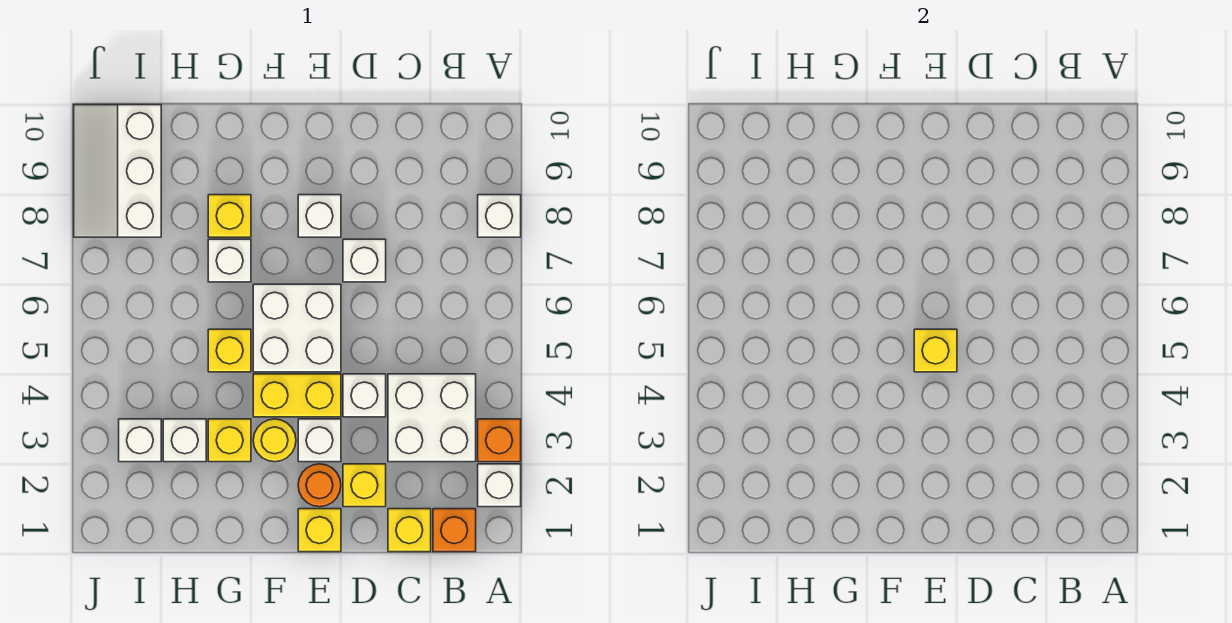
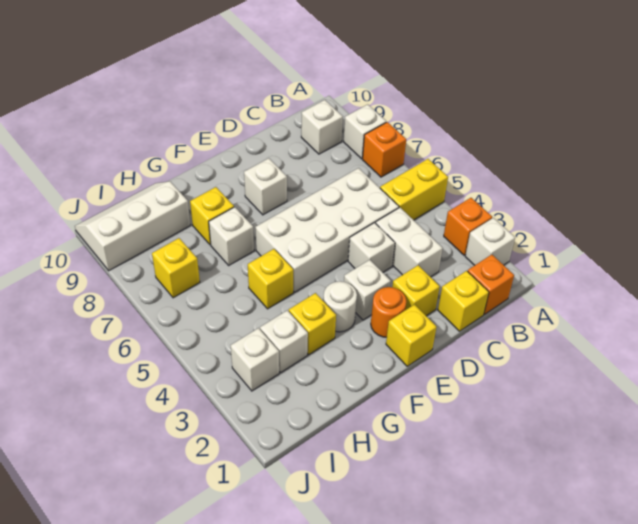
none -> orange 1x1 brick [363,122,406,177]
white 2x2 brick [388,374,476,462] -> white 1x2 brick [376,208,443,277]
white 1x1 brick [343,239,386,282] -> white 1x1 brick moved to [301,100,343,154]
yellow 1x2 brick [253,374,341,417] -> yellow 1x2 brick moved to [380,159,448,220]
white 2x2 brick [253,284,341,372] -> white 2x4 brick [255,168,399,292]
yellow 1x1 brick [914,329,957,372] -> yellow 1x1 brick moved to [152,238,200,298]
yellow 1x1 round brick [253,419,296,462] -> white 1x1 round brick [323,281,357,332]
white 2x3 slope [74,105,161,237] -> white 2x3 slope turned to [75,181,190,271]

